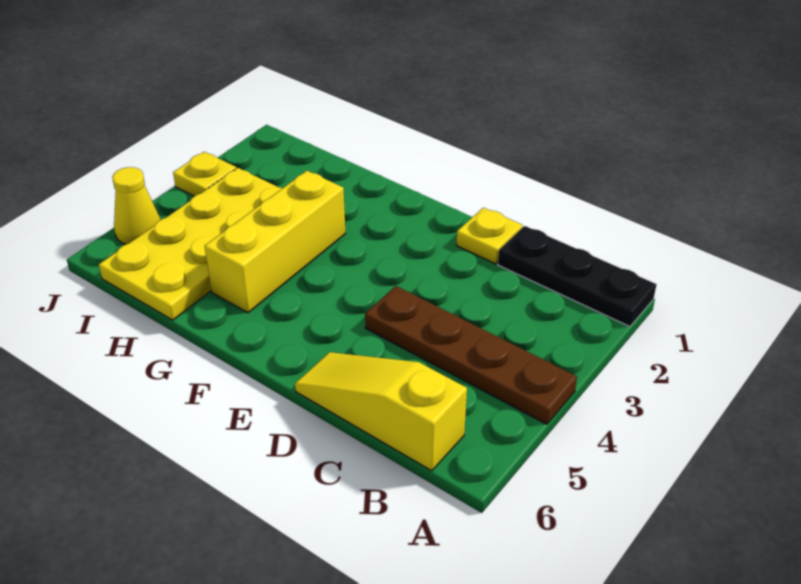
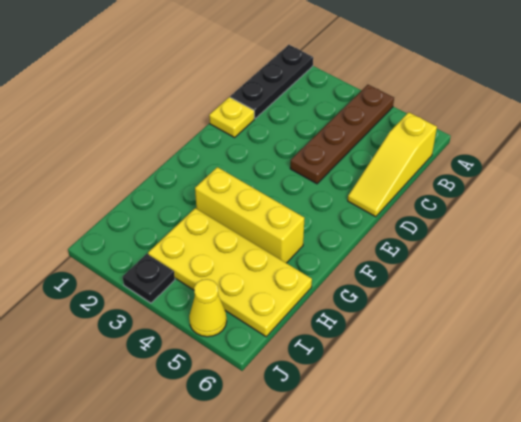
yellow 1x1 plate [173,152,236,196] -> black 1x1 plate [123,254,175,303]

